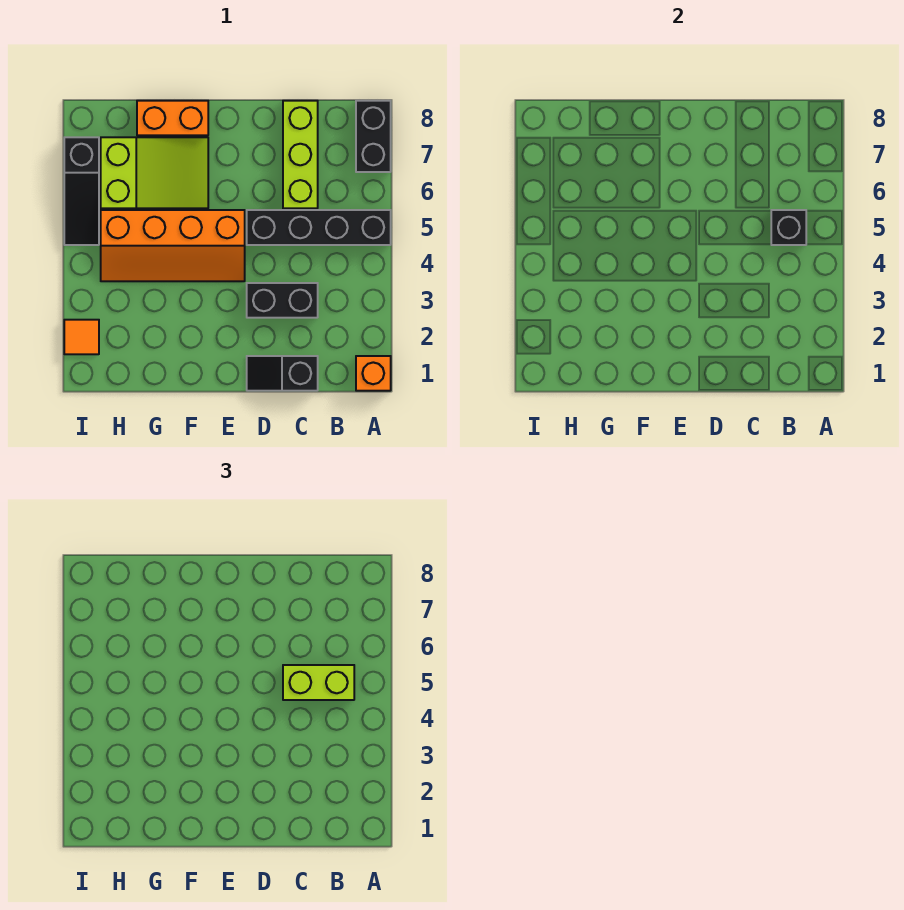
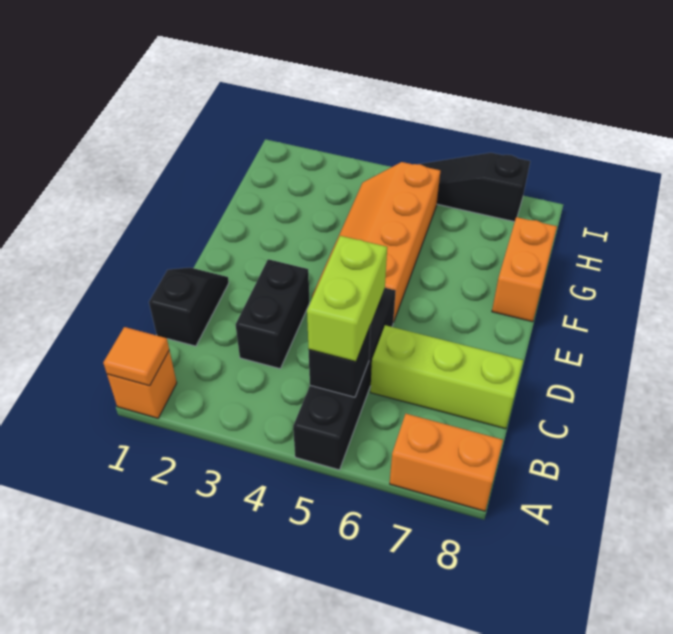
black 1x2 brick [356,101,391,172] -> orange 1x2 brick [390,414,503,511]
lime 2x3 slope [101,137,208,208] -> none
orange 1x1 tile [64,320,99,354] -> orange 1x1 tile moved to [103,327,169,386]

